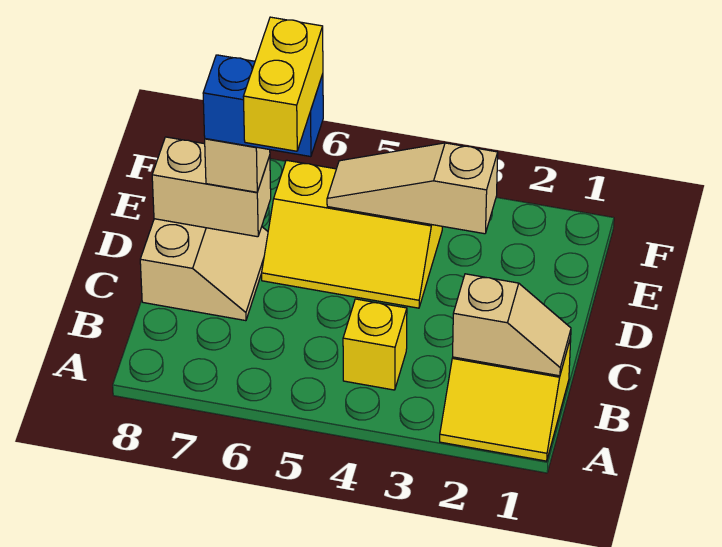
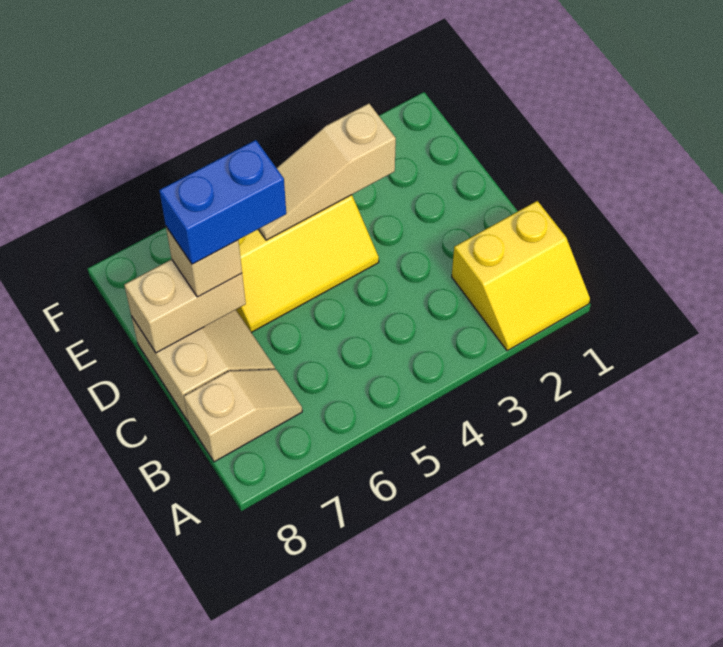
tan 1x2 slope [453,274,571,376] -> tan 1x2 slope moved to [184,369,302,462]
yellow 1x1 brick [343,299,407,390] -> none
yellow 1x2 brick [243,17,323,151] -> none

